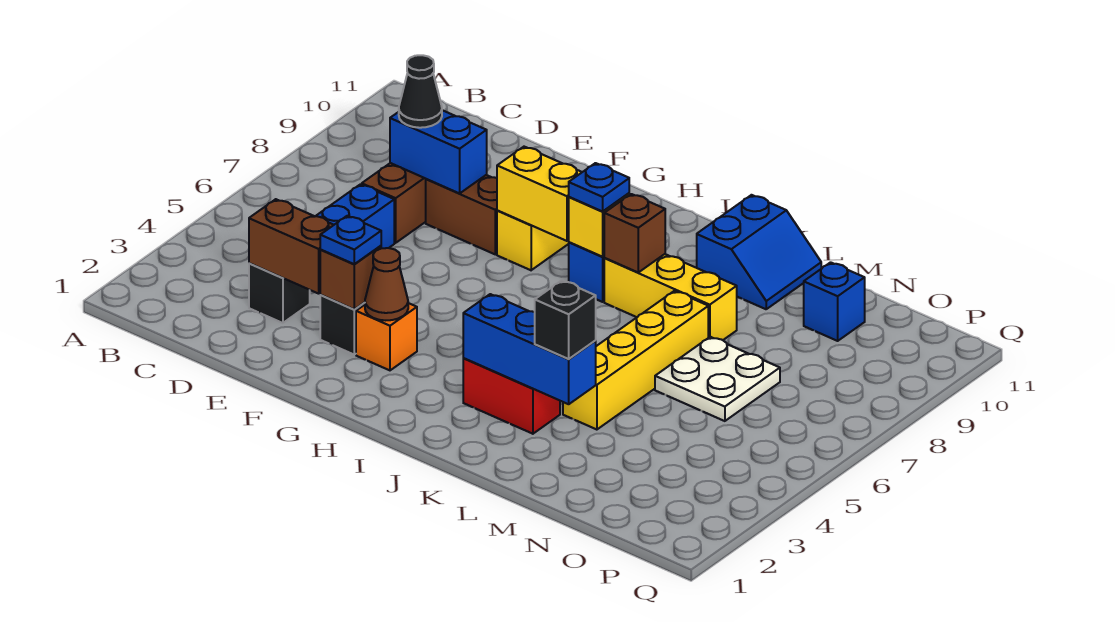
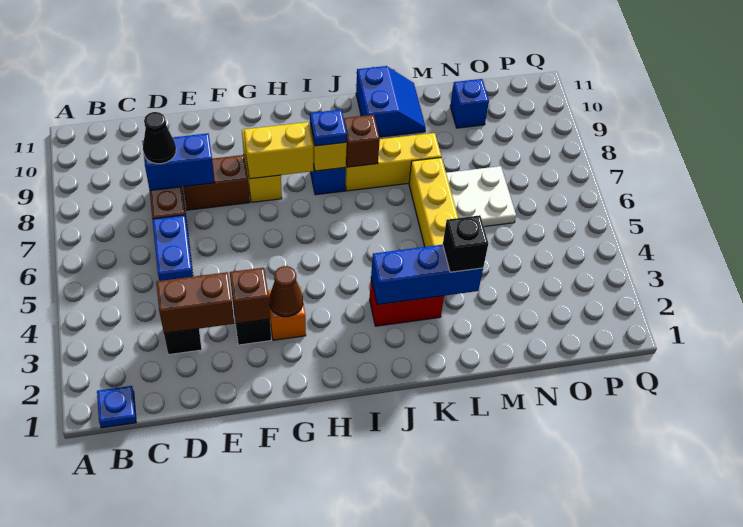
blue 1x1 plate [320,216,381,264] -> blue 1x1 plate moved to [97,386,136,428]

